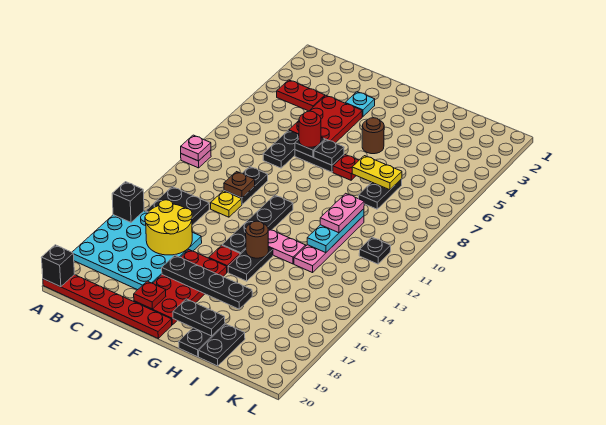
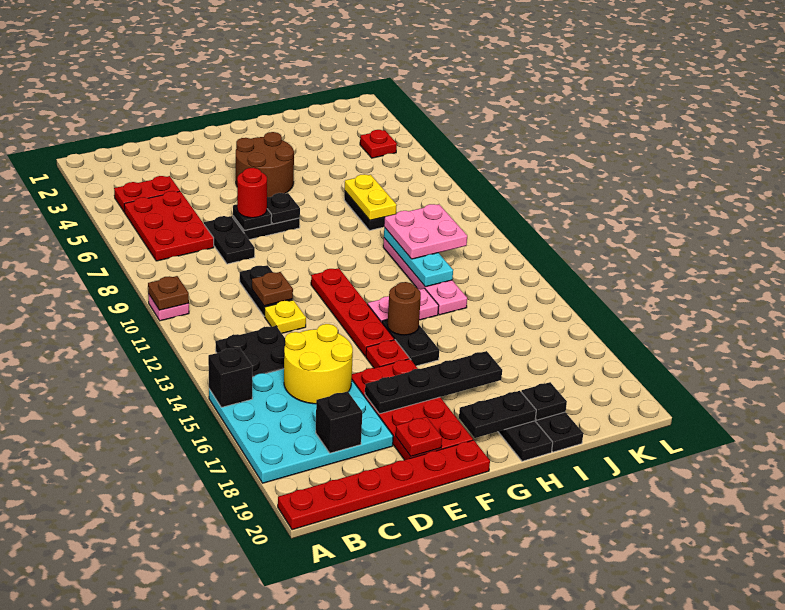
pink 1x1 plate [181,135,211,161] -> brown 1x1 plate [148,276,189,310]
black 1x1 brick [41,245,74,287] -> black 1x1 brick moved to [316,391,362,453]
red 2x3 plate [289,95,362,143] -> red 2x3 plate moved to [124,191,214,261]
cyan 1x1 plate [346,92,375,117] -> none
black 1x4 plate [222,195,293,254] -> red 1x4 plate [311,268,394,356]
brown 1x1 round brick [362,118,384,154] -> brown 2x2 round brick [236,132,294,198]
red 1x1 plate [333,154,359,180] -> red 1x1 plate moved to [360,130,397,158]
yellow 1x2 plate [352,156,402,190] -> yellow 1x2 plate turned to [345,174,397,220]
pink 1x2 plate [320,193,364,233] -> pink 2x2 plate [384,204,467,259]
black 1x1 plate [359,237,391,264] -> black 1x1 plate moved to [521,382,567,420]

